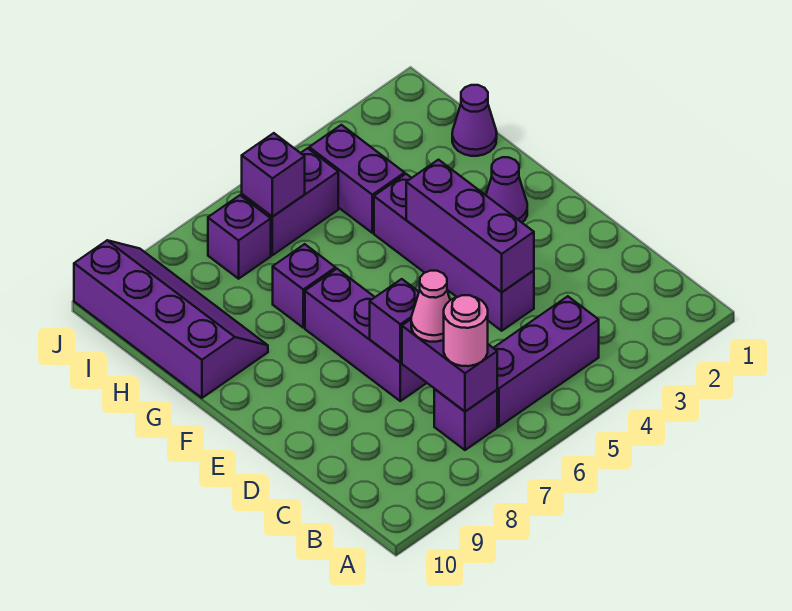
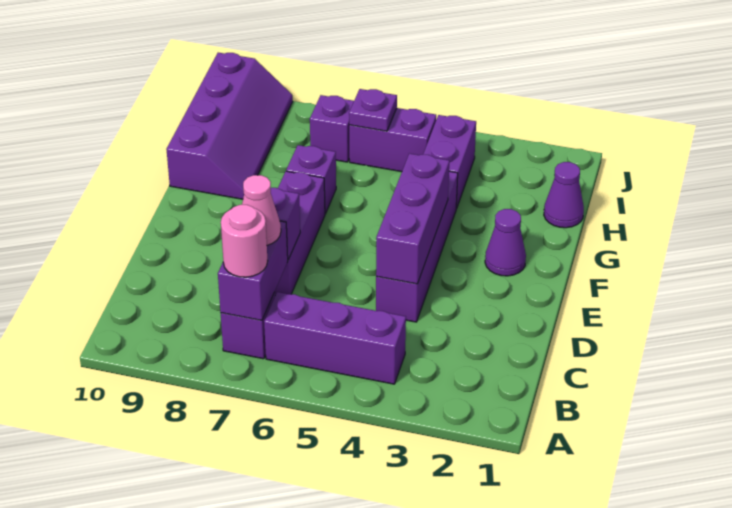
purple 1x1 brick [242,133,305,217] -> purple 1x1 plate [349,89,397,131]

